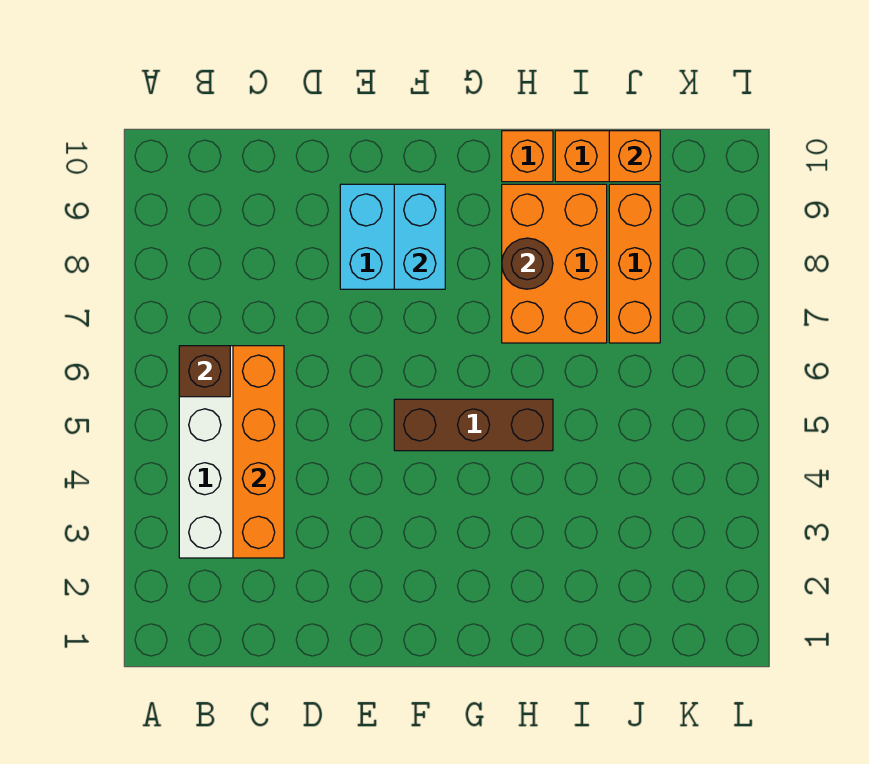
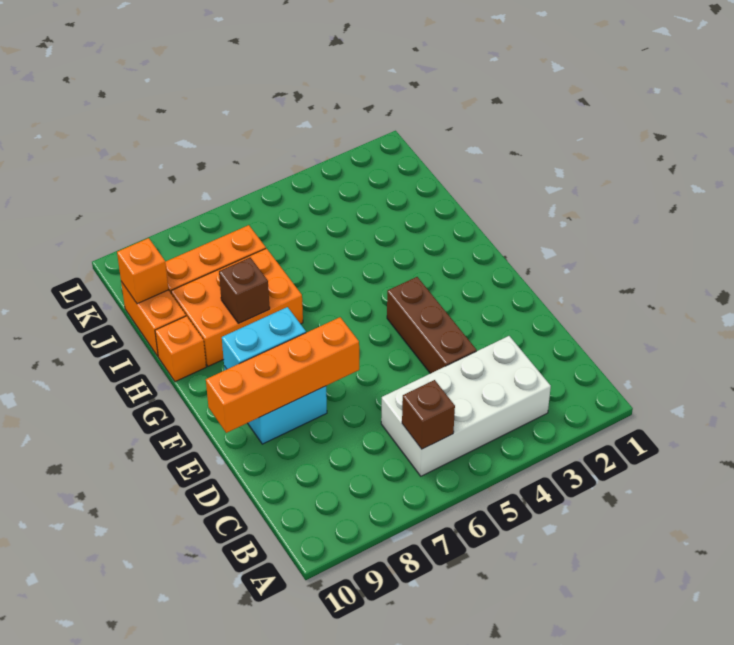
orange 1x4 brick [233,346,284,558] -> orange 1x4 brick moved to [206,317,359,433]
brown 1x3 brick [394,399,553,451] -> brown 1x3 brick moved to [387,277,477,373]
brown 1x1 round brick [502,238,553,289] -> brown 1x1 brick [219,257,270,323]

